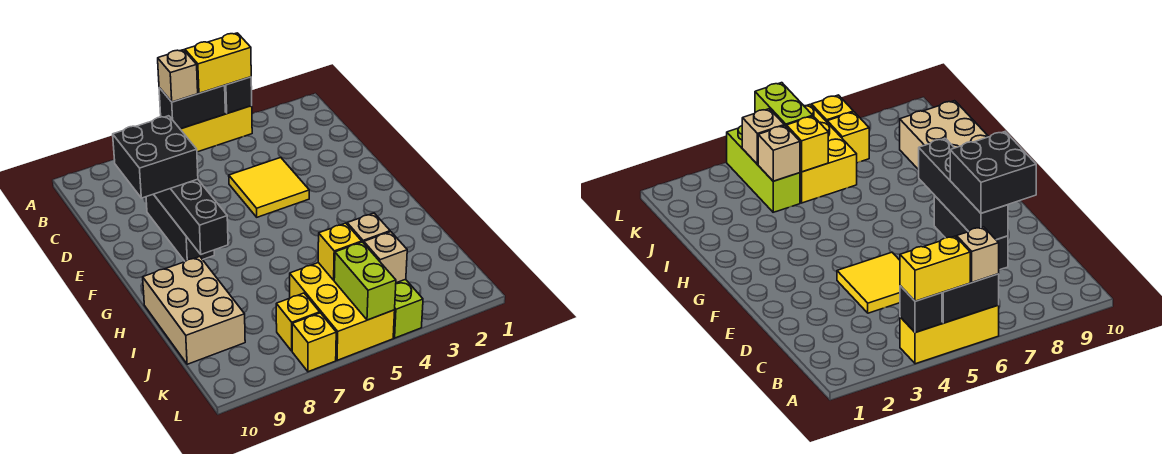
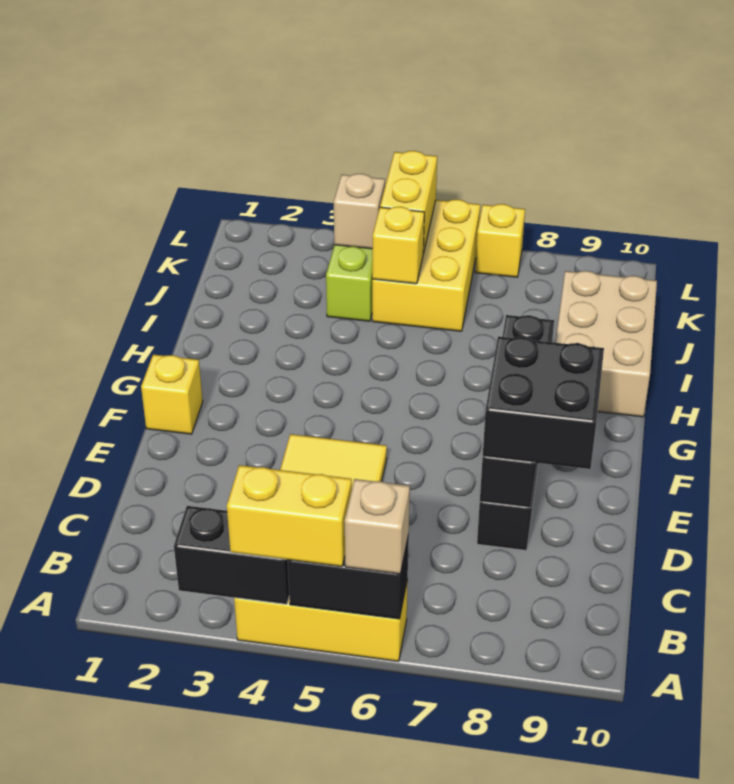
black 1x1 brick [224,77,252,114] -> black 1x2 brick [174,506,289,604]
tan 1x1 brick [347,213,390,243] -> none
lime 1x2 brick [334,242,396,320] -> yellow 1x2 brick [380,151,437,254]
yellow 1x1 brick [276,293,320,351] -> yellow 1x1 brick moved to [141,355,203,434]

